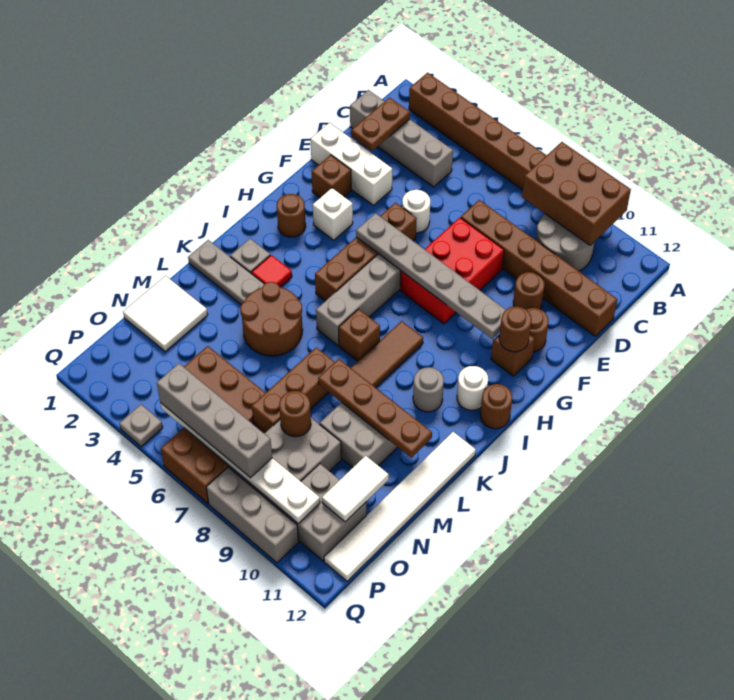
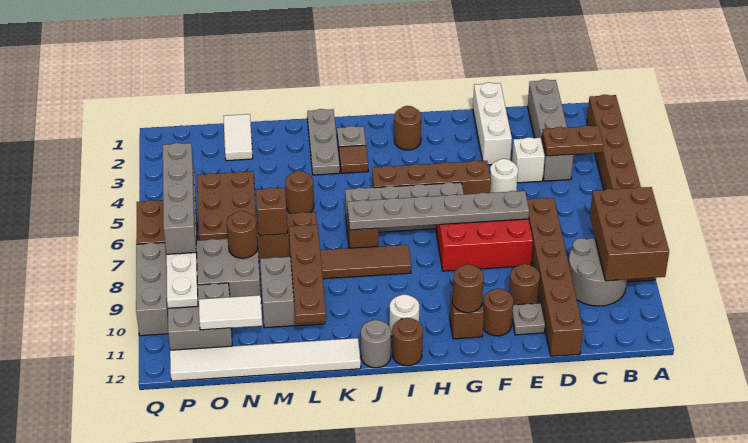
brown 1x2 plate [351,98,410,151] -> brown 1x2 plate moved to [542,125,603,156]
brown 1x1 brick [312,155,351,198] -> brown 1x1 brick moved to [256,188,287,235]
white 1x1 brick [313,188,353,240] -> white 1x1 brick moved to [512,137,545,183]
grey 1x6 plate [356,213,506,339] -> grey 1x6 plate turned to [347,191,529,230]
red 1x1 tile [251,255,292,287] -> brown 1x1 tile [339,145,368,173]
grey 1x1 round brick [413,367,444,412] -> grey 1x1 round brick moved to [361,320,391,368]
brown 2x2 round brick [240,282,303,356] -> brown 1x1 round brick [285,171,314,213]
white 2x2 tile [123,276,208,351] -> white 1x2 tile [223,114,253,161]
grey 1x1 plate [119,405,163,447] -> grey 1x1 plate moved to [512,303,545,335]

